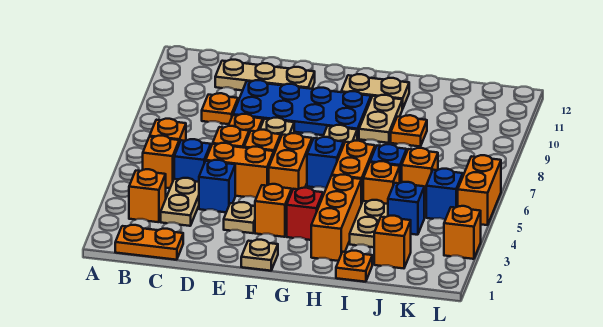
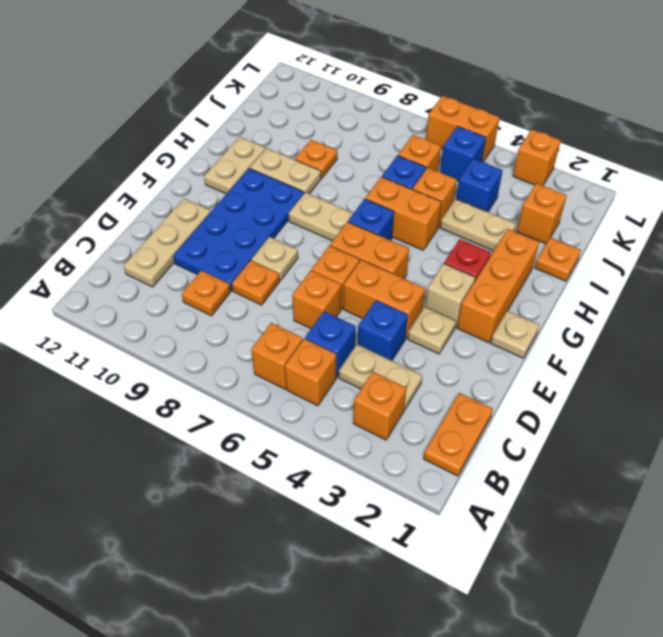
orange 1x2 brick [206,143,274,198] -> orange 1x2 brick turned to [343,260,425,339]
orange 1x1 brick [255,184,292,237] -> tan 1x1 brick [425,264,475,328]
orange 1x3 brick [311,175,361,261] -> orange 1x3 brick turned to [457,229,539,343]

